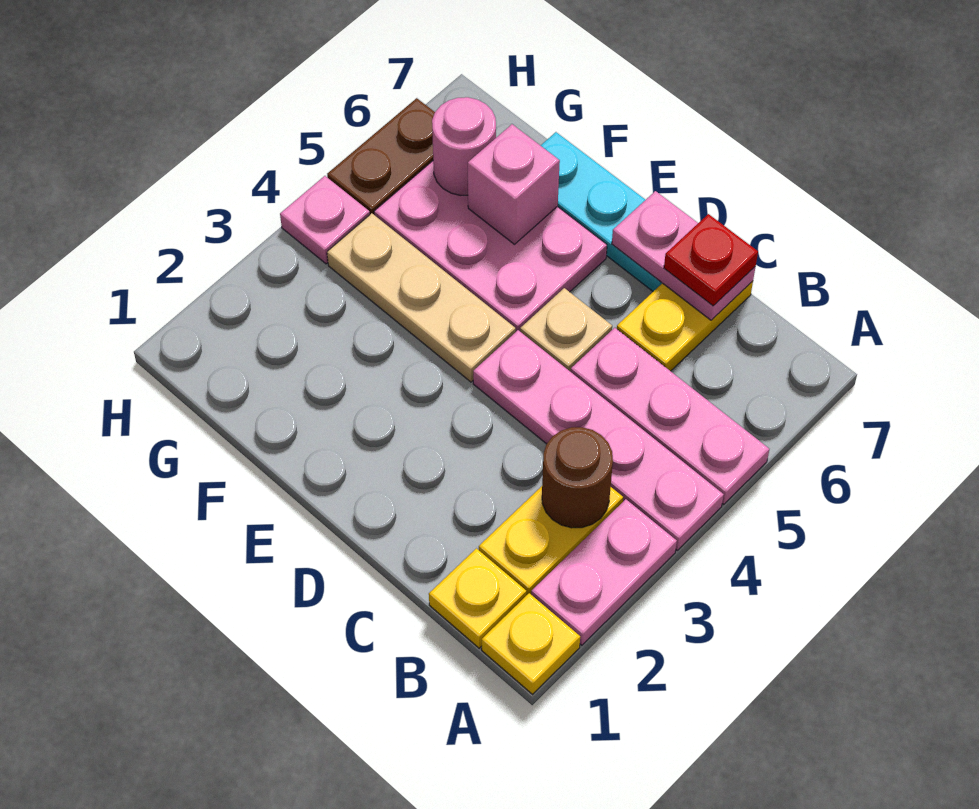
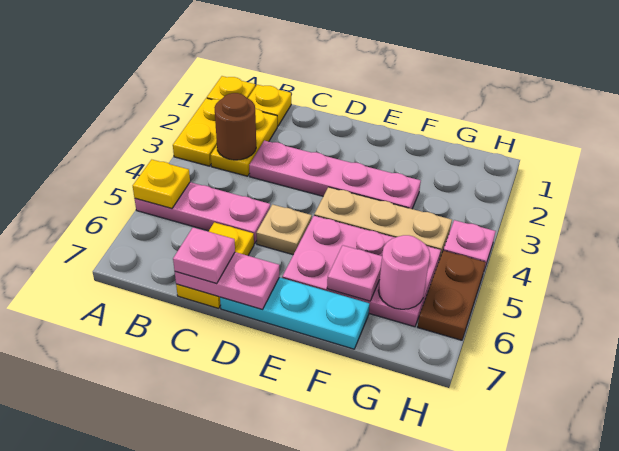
pink 1x2 plate [531,499,677,645] -> yellow 1x2 plate [173,98,219,166]
pink 1x4 plate [473,330,724,550] -> pink 1x4 plate moved to [249,141,421,209]
none -> yellow 1x1 plate [133,160,190,209]
red 1x1 plate [664,214,758,306] -> pink 1x1 plate [173,227,235,284]
pink 1x1 brick [468,124,560,244] -> pink 1x1 plate [327,245,382,301]

